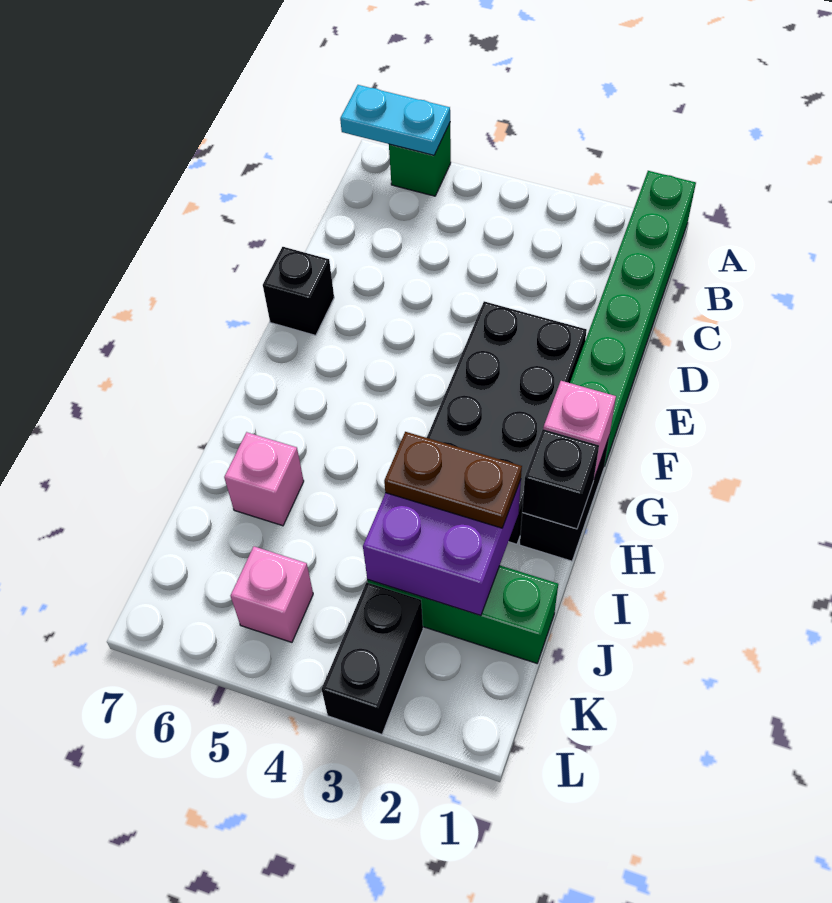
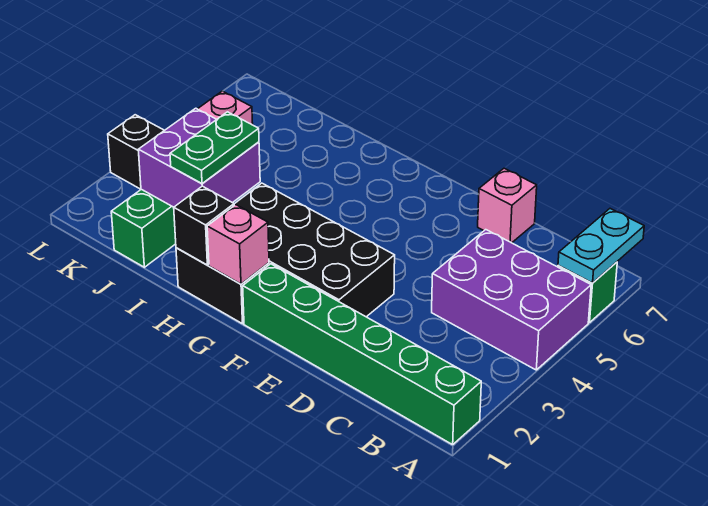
none -> purple 2x3 brick [432,230,591,370]
black 1x1 brick [263,247,334,335] -> none
brown 1x2 plate [384,432,522,528] -> green 1x2 plate [170,112,259,184]
pink 1x1 brick [224,432,304,526] -> pink 1x1 brick moved to [478,168,537,243]

